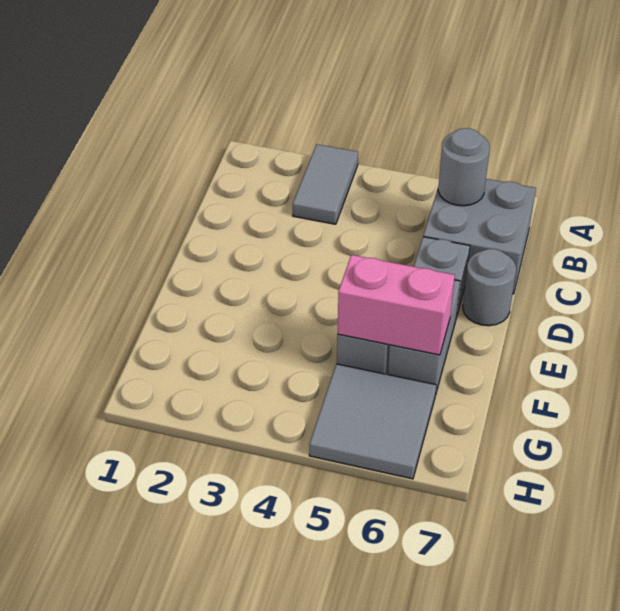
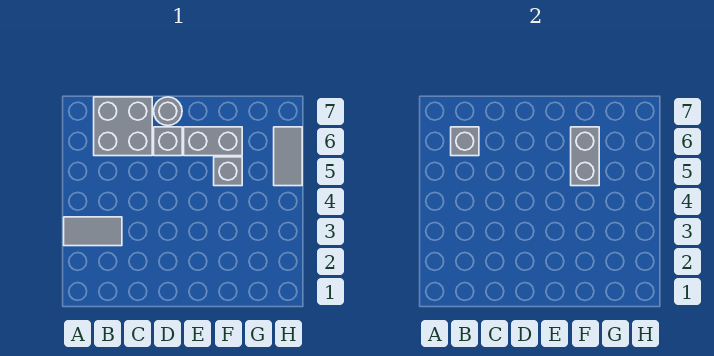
grey 1x1 round brick [438,128,490,206] -> grey 1x1 brick [451,127,479,156]
pink 1x2 brick [337,255,455,355] -> grey 1x2 brick [571,127,599,186]
grey 2x2 tile [309,364,436,479] -> grey 1x2 tile [274,127,302,186]

